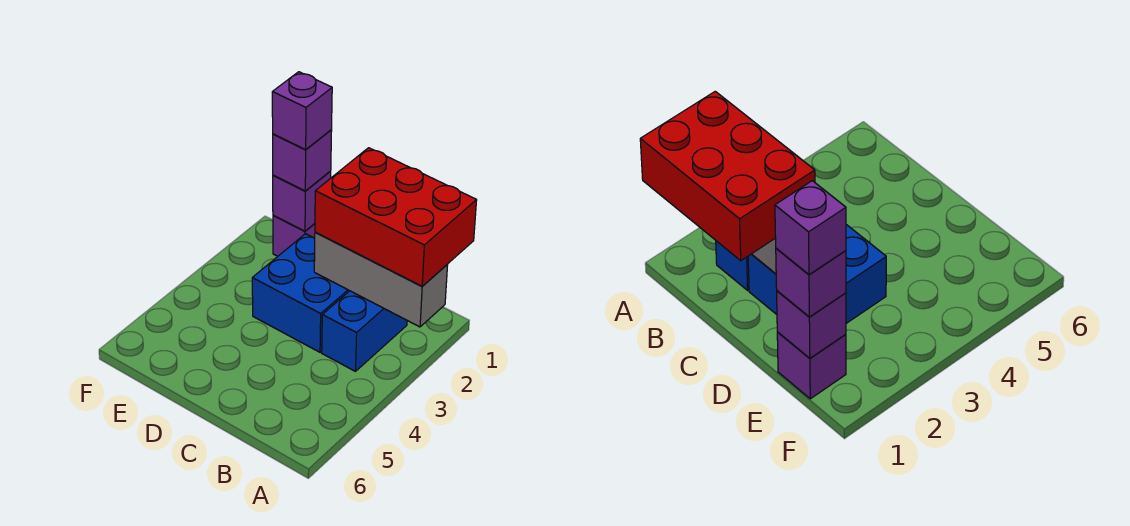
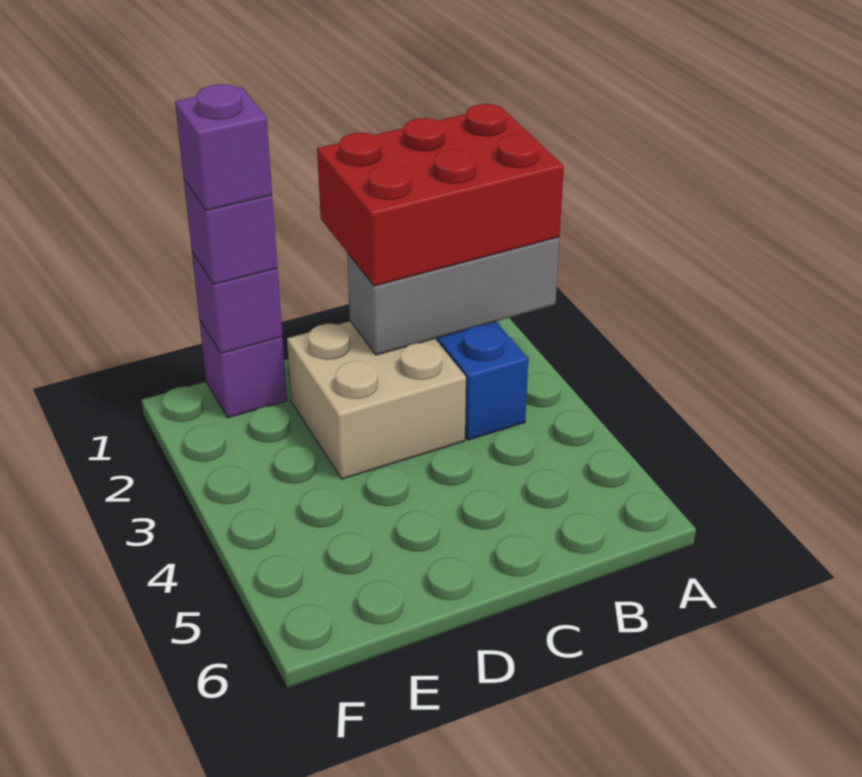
blue 2x2 brick [252,234,349,352] -> tan 2x2 brick [287,321,466,479]

